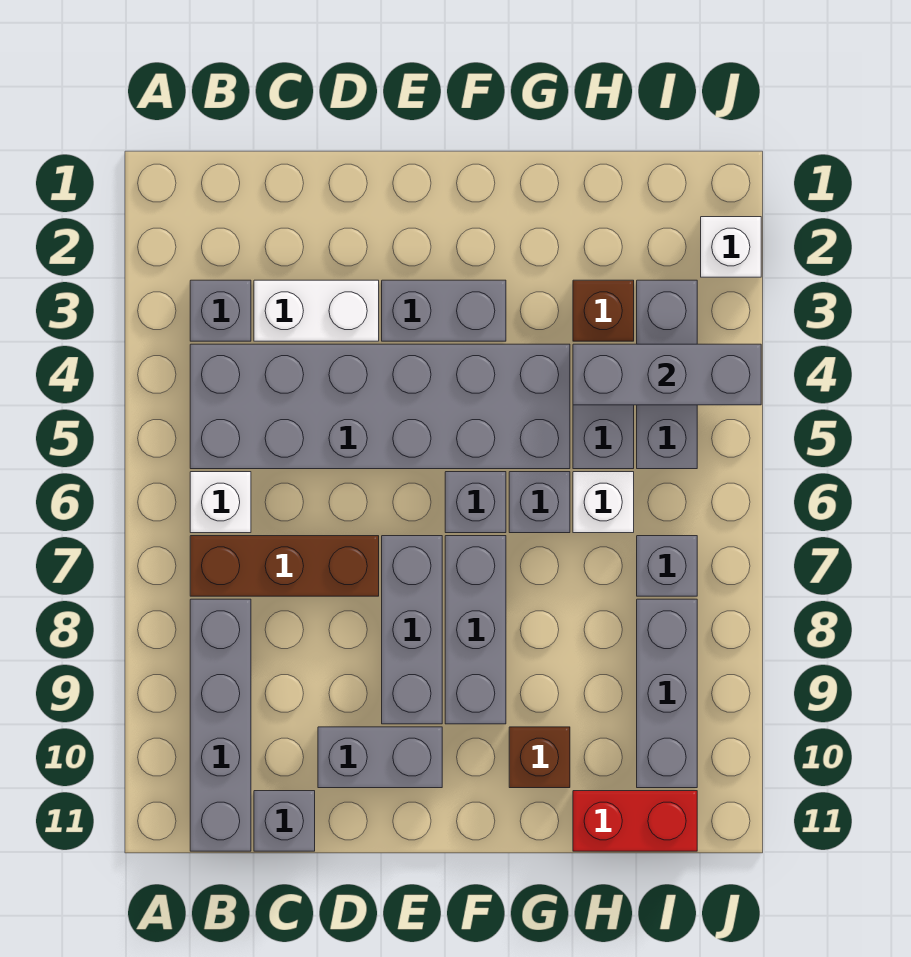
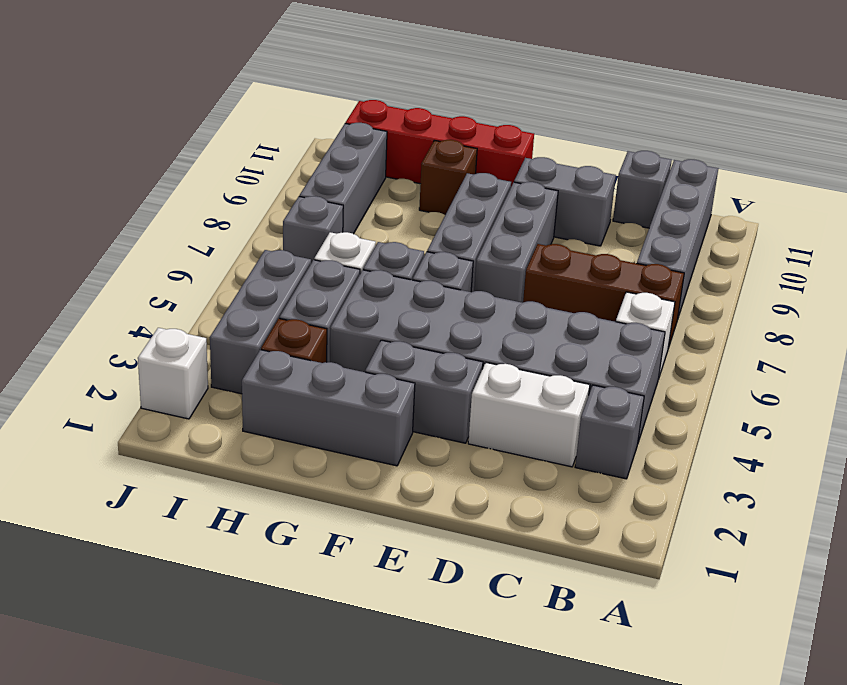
grey 1x3 brick [573,344,761,405] -> grey 1x3 brick moved to [242,350,415,466]
red 1x2 brick [573,791,697,851] -> red 1x4 brick [345,100,534,186]

